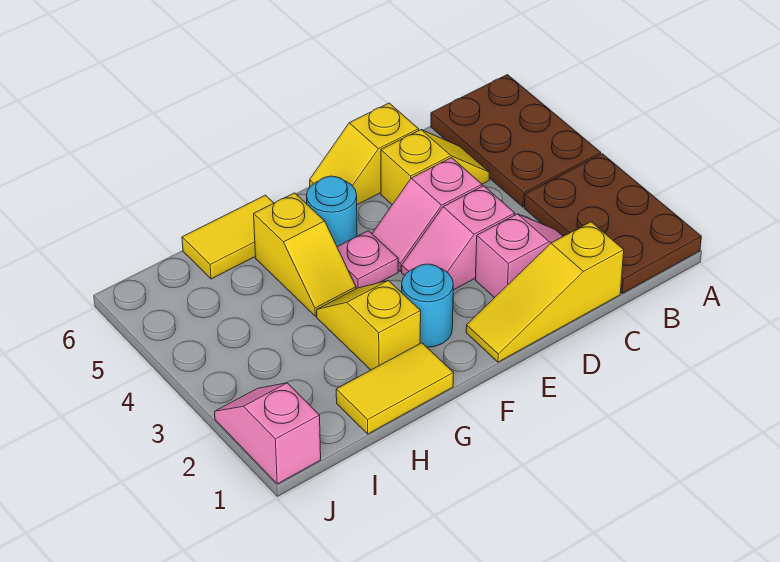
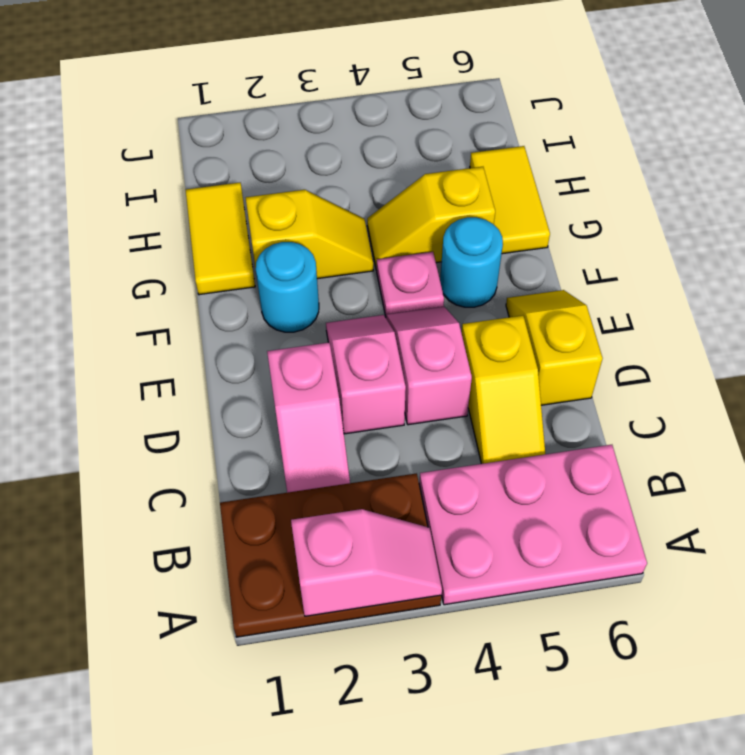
brown 2x3 plate [431,75,601,207] -> pink 2x3 plate [419,445,647,605]
yellow 1x3 slope [466,222,624,362] -> none
pink 1x2 slope [215,383,321,484] -> pink 1x2 slope moved to [291,509,442,616]

